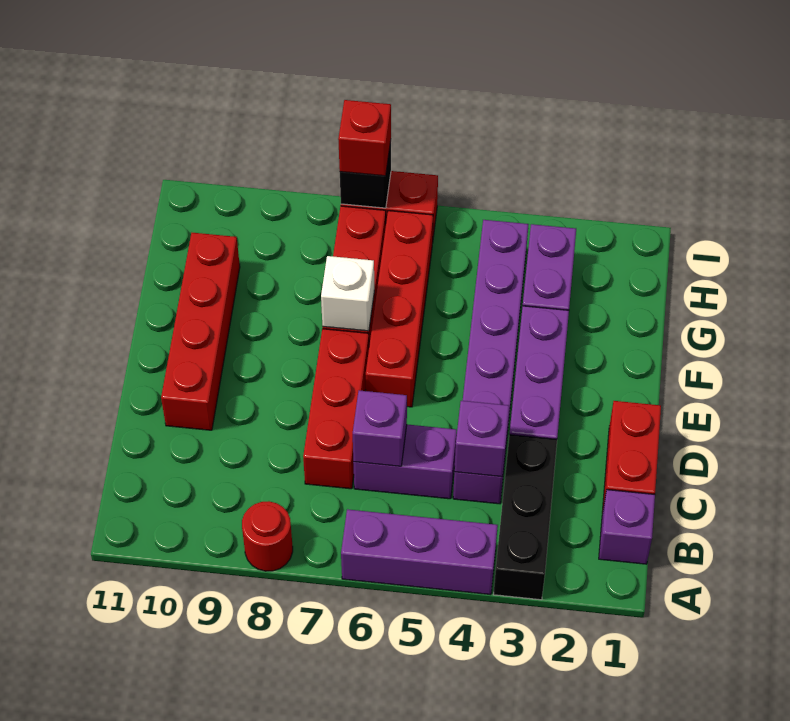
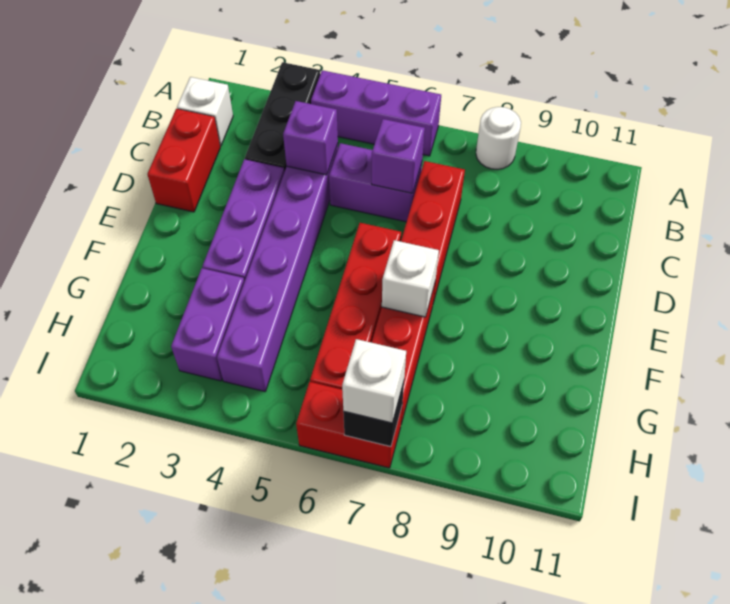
red 1x1 round brick [242,501,293,571] -> white 1x1 round brick [476,107,521,169]
purple 1x1 brick [599,490,655,564] -> white 1x1 brick [177,77,233,146]
red 1x4 brick [161,233,240,430] -> none
red 1x1 brick [338,100,391,176] -> white 1x1 brick [342,339,406,423]

